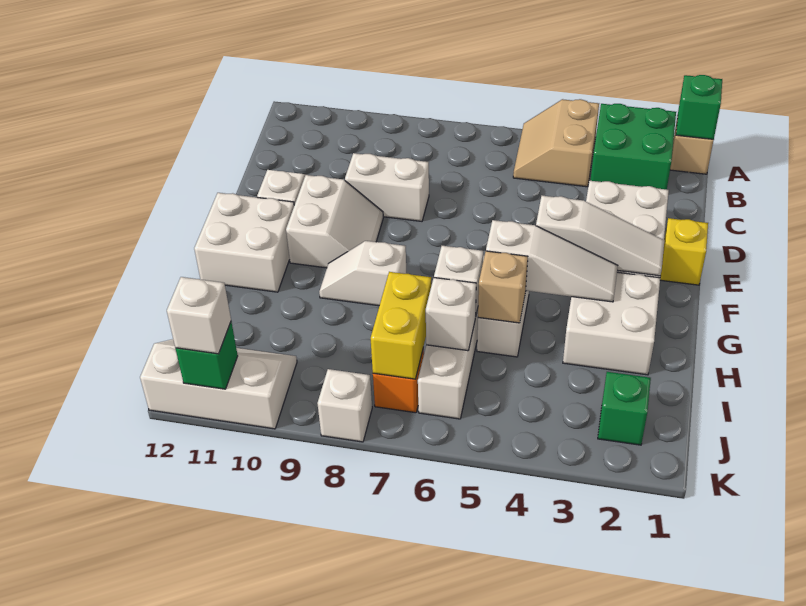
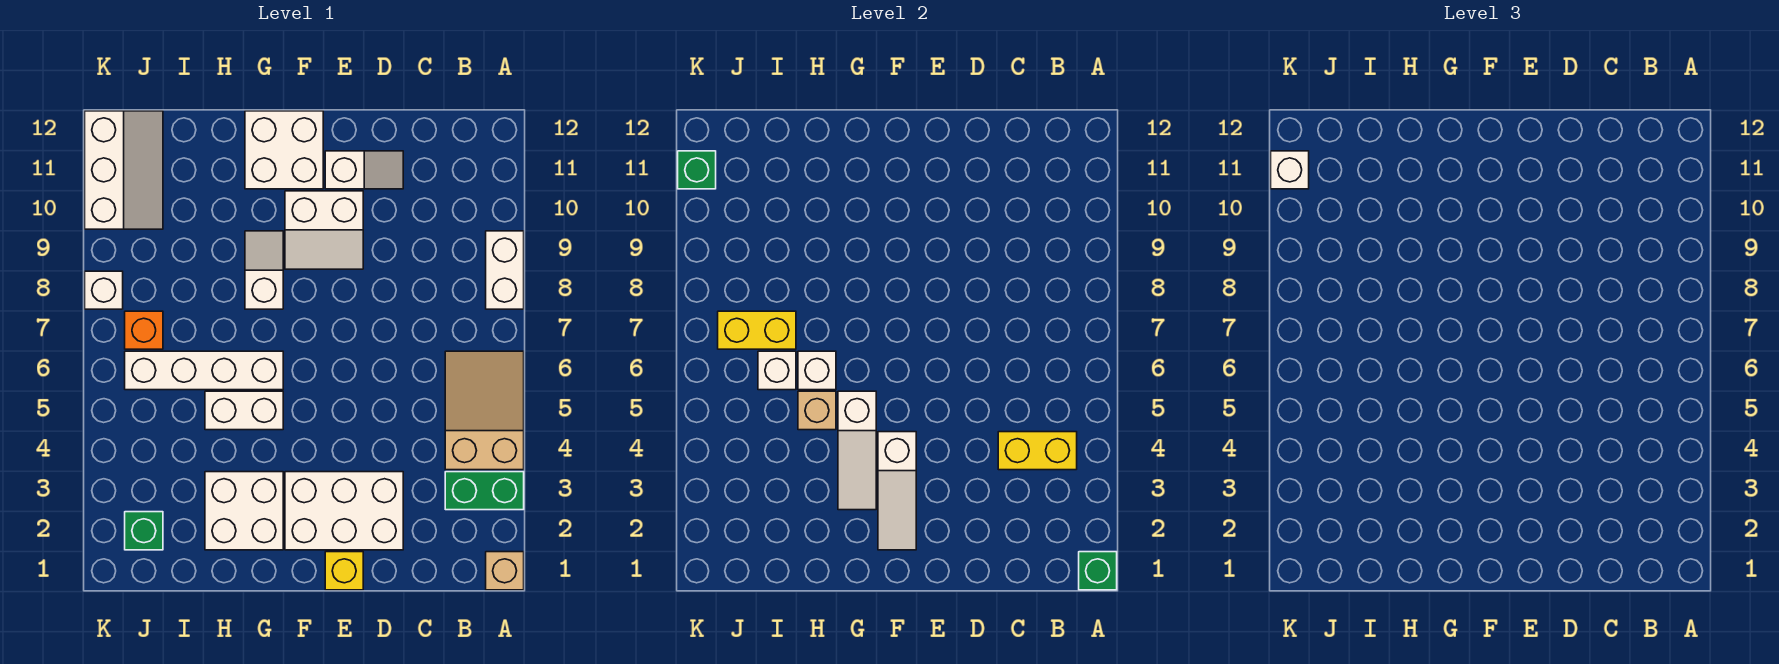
green 2x2 brick [590,104,676,189] -> green 1x2 brick [445,472,524,510]
tan 2x2 slope [513,99,599,187] -> tan 2x3 slope [445,351,524,470]
none -> yellow 1x2 brick [998,432,1077,470]
white 1x2 brick [345,153,429,221] -> white 1x2 brick moved to [486,231,524,309]

